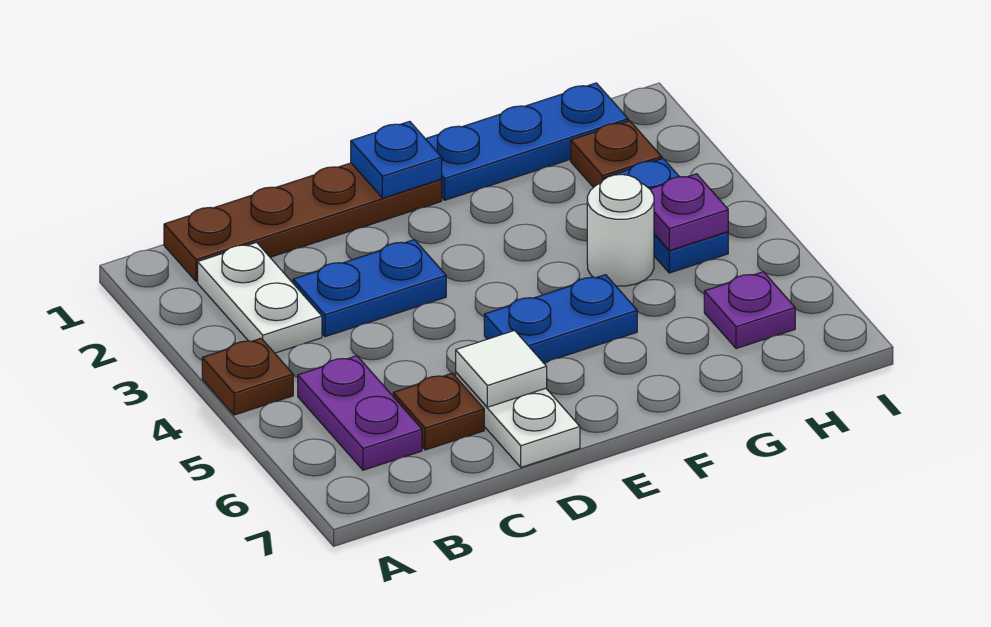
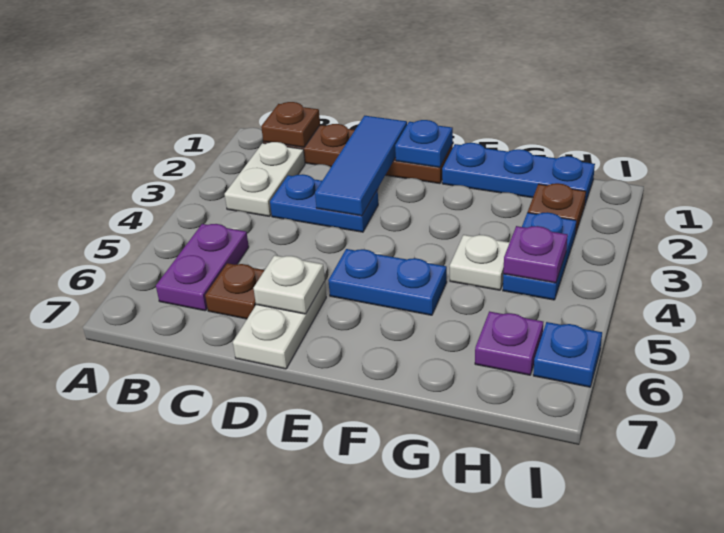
brown 1x1 plate [202,338,293,415] -> brown 1x1 plate moved to [261,102,320,147]
none -> blue 1x3 tile [315,116,407,216]
white 1x1 tile [456,331,547,407] -> white 1x1 plate [254,255,325,314]
white 1x1 round brick [587,174,654,286] -> white 1x1 plate [450,235,510,290]
none -> blue 1x1 plate [533,322,602,387]

